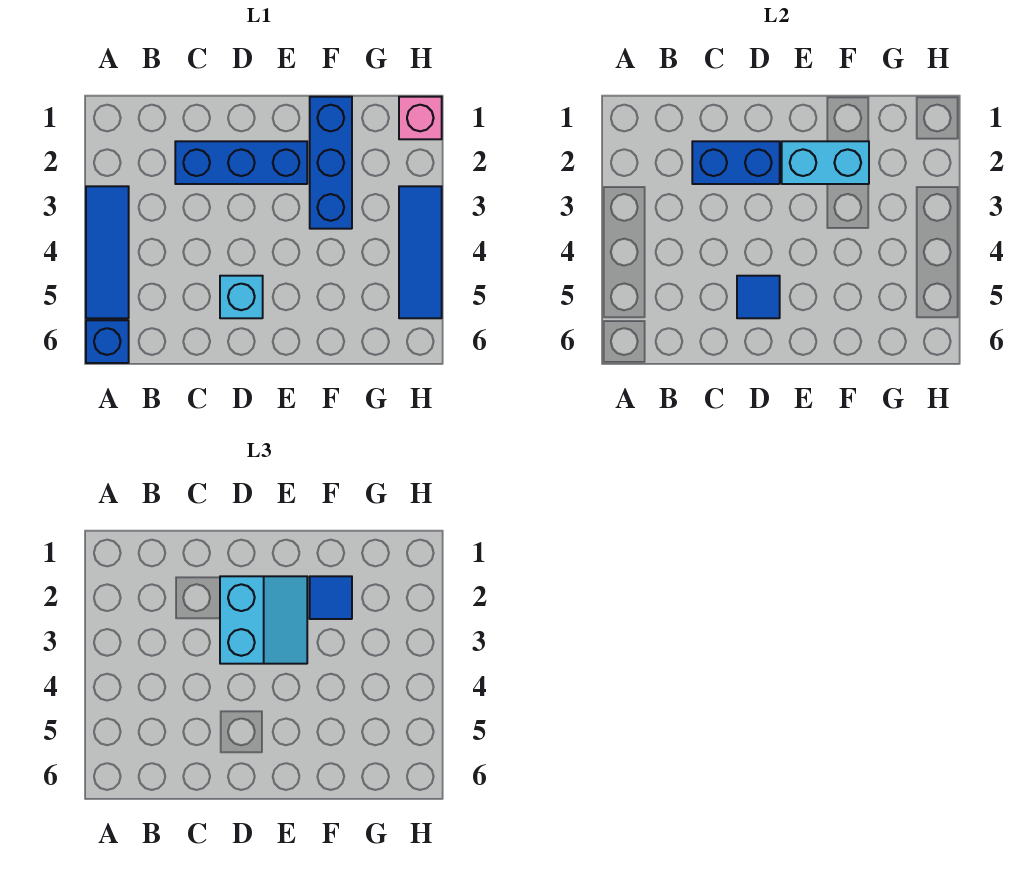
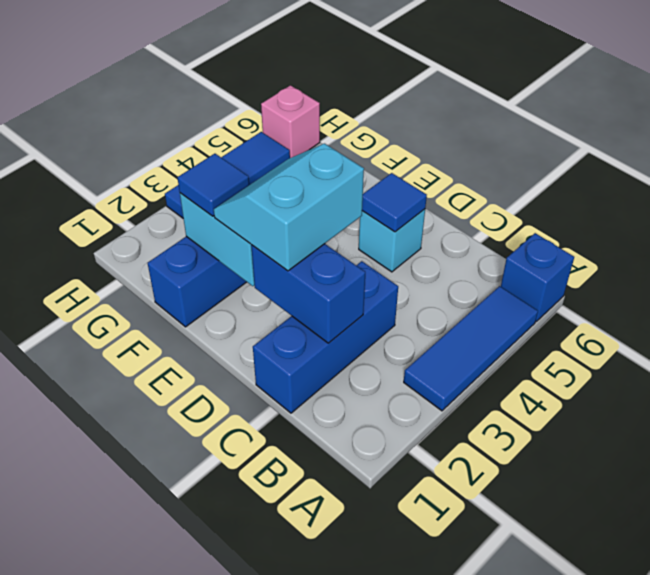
blue 1x3 brick [175,141,307,184] -> blue 1x3 brick turned to [253,261,398,413]
pink 1x1 brick [399,97,442,139] -> pink 1x1 brick moved to [261,85,320,158]

